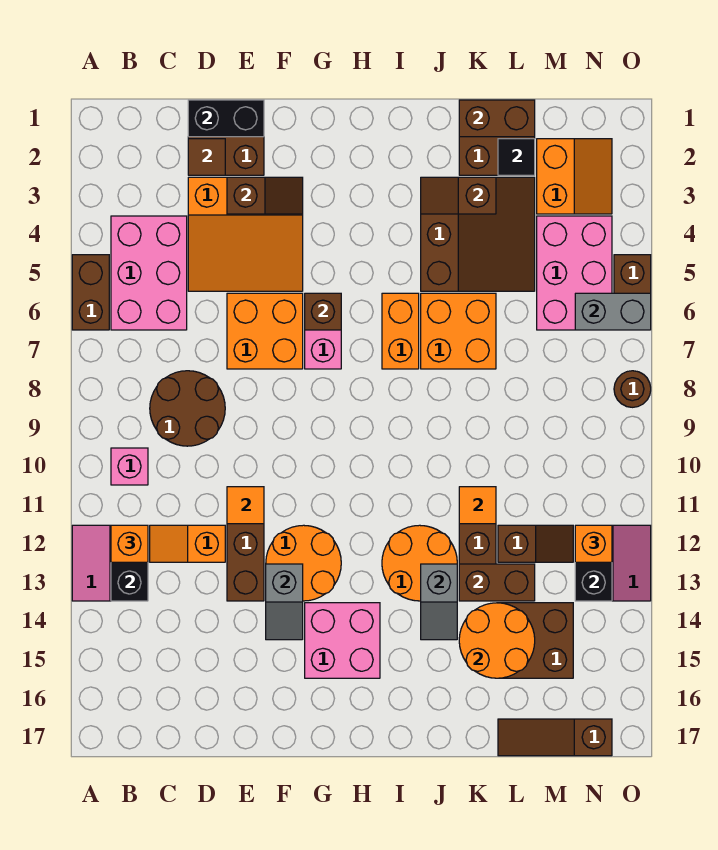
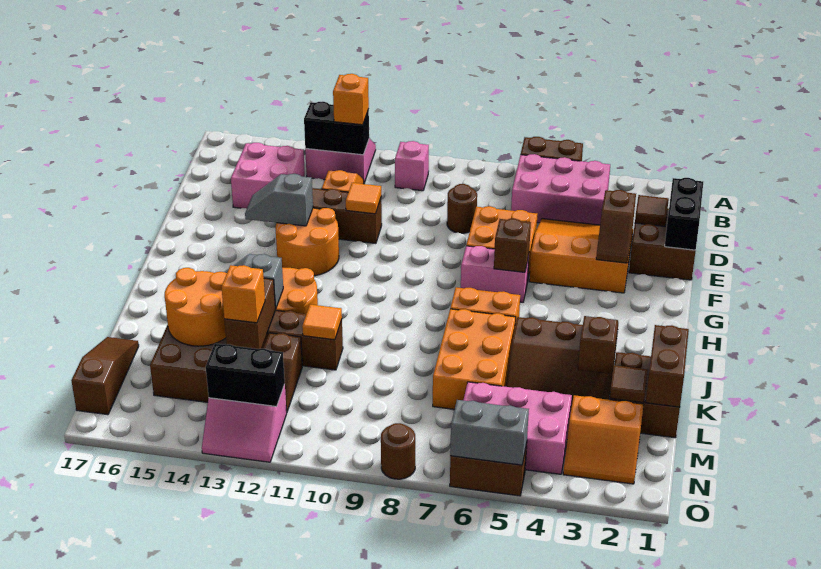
brown 2x2 round brick [150,371,225,446] -> brown 1x1 round brick [447,184,477,233]
orange 3x3 slope [188,177,303,291] -> orange 3x3 slope turned to [529,219,633,293]
pink 2x2 brick [305,603,380,678] -> pink 2x2 brick moved to [231,143,305,209]
orange 2x2 brick [421,293,496,369] -> orange 2x3 brick [433,309,516,409]
black 1x1 tile [498,139,535,175] -> brown 1x1 tile [610,365,648,403]
grey 1x2 brick [575,293,651,330] -> grey 1x2 brick turned to [450,400,529,465]
orange 1x1 brick [575,525,612,562] -> orange 1x1 brick moved to [222,265,265,323]

